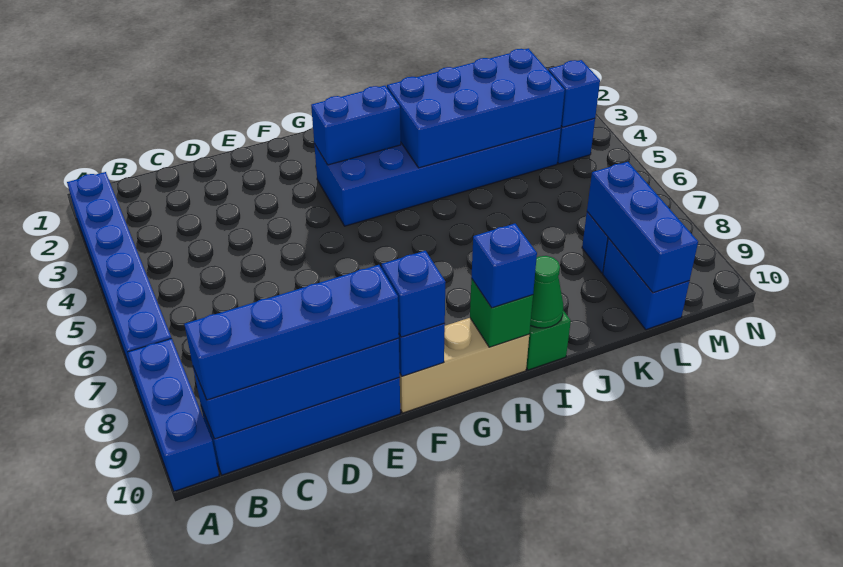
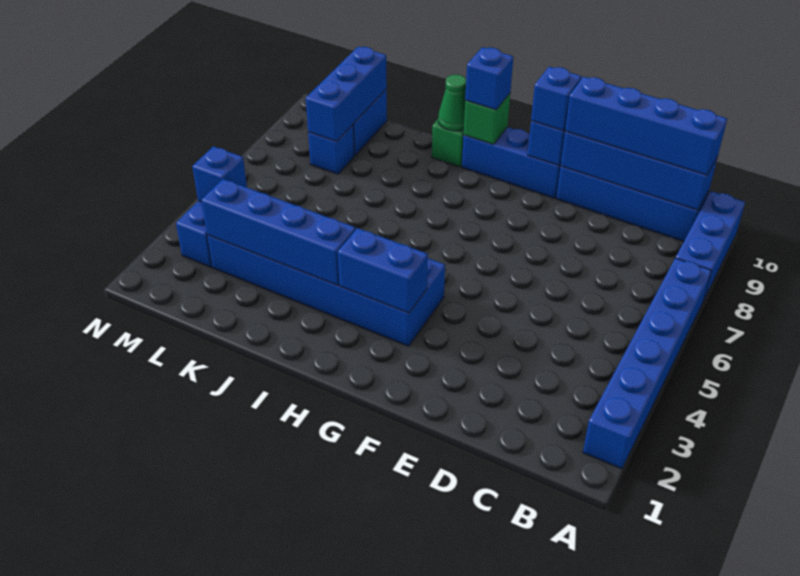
tan 1x3 brick [400,318,529,413] -> blue 1x3 brick [462,127,561,198]
blue 2x4 brick [387,48,565,168] -> blue 1x4 brick [201,179,356,285]

